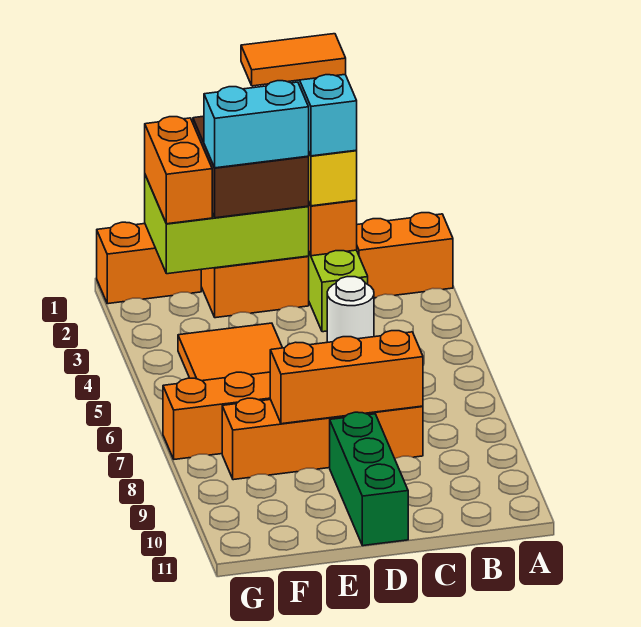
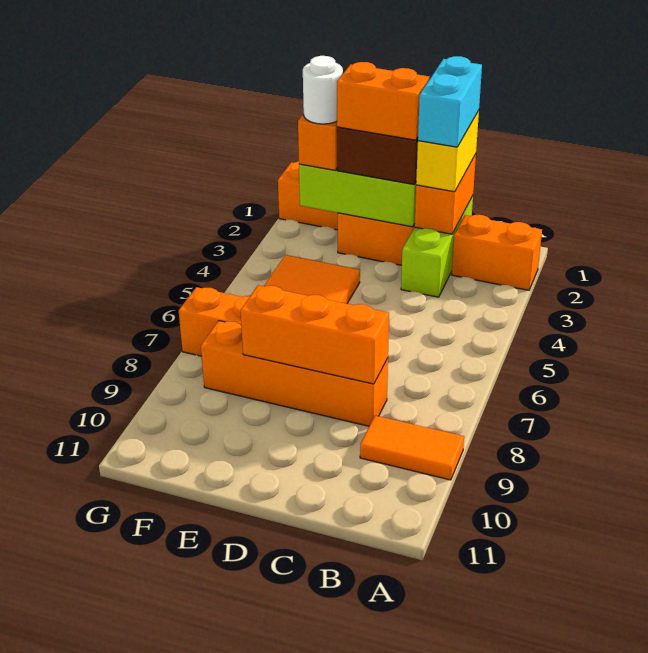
orange 1x2 tile [241,34,346,86] -> orange 1x2 tile moved to [360,416,464,480]
white 1x1 round brick [327,277,374,342] -> white 1x1 round brick moved to [303,56,343,124]
cyan 1x2 brick [204,81,309,168] -> orange 1x2 brick [337,62,429,140]
green 1x3 brick [330,412,408,546] -> none

